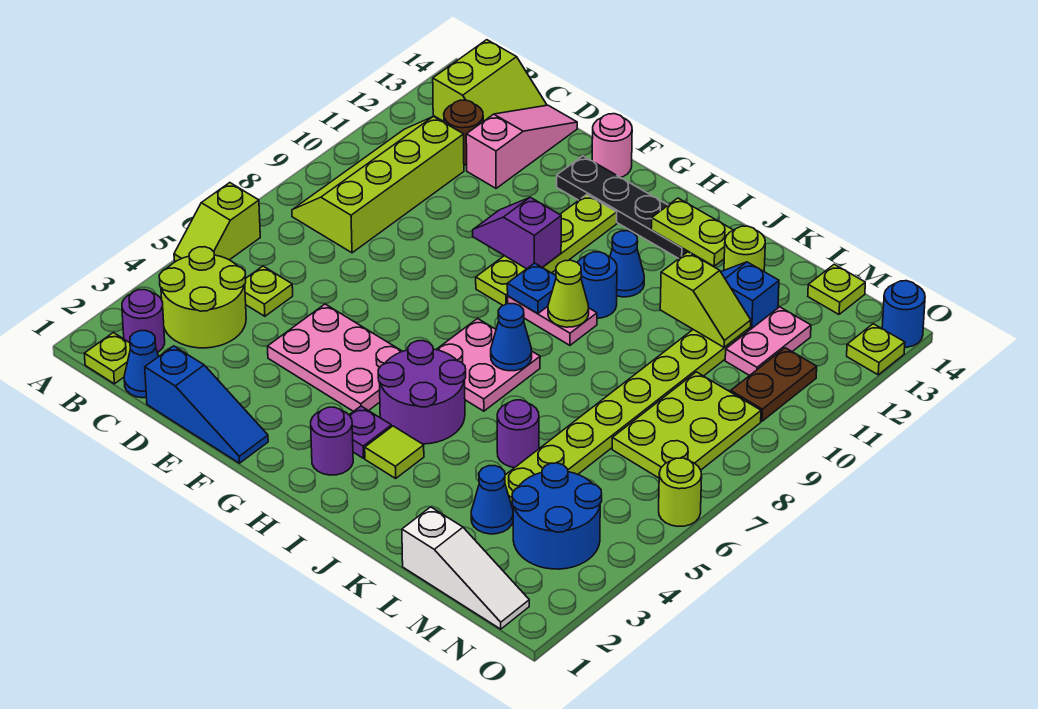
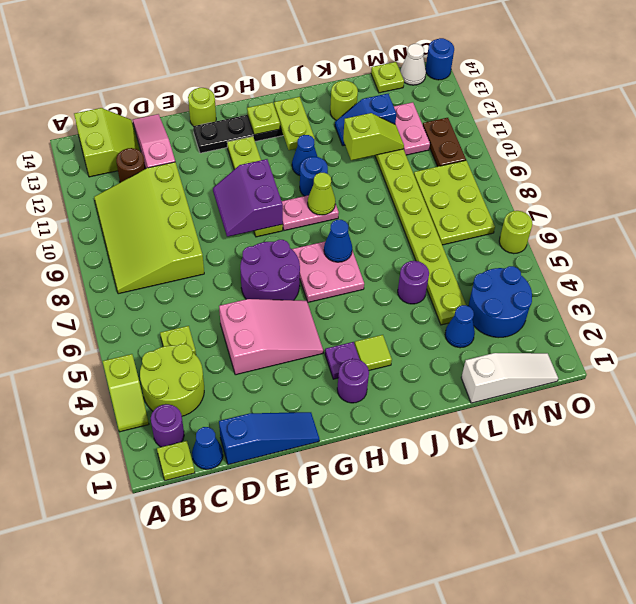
lime 1x2 slope [174,183,260,262] -> lime 1x2 slope moved to [103,354,149,432]
lime 2x4 slope [292,116,464,253] -> lime 3x4 slope [94,162,204,294]
pink 2x3 plate [268,304,402,411] -> pink 2x3 slope [219,299,323,375]
purple 1x2 slope [473,197,561,269] -> purple 2x2 slope [213,159,283,237]
pink 1x1 round brick [592,114,632,178] -> lime 1x1 round brick [188,88,216,126]
purple 2x2 round brick [378,341,466,444] -> purple 2x2 round brick moved to [240,240,300,300]
blue 1x1 plate [507,263,556,313] -> none
lime 1x2 plate [651,198,733,266] -> lime 1x2 plate turned to [274,97,315,150]
none -> white 1x1 cone [400,44,426,85]
lime 1x1 plate [847,324,905,375] -> lime 1x1 plate moved to [247,102,280,135]

